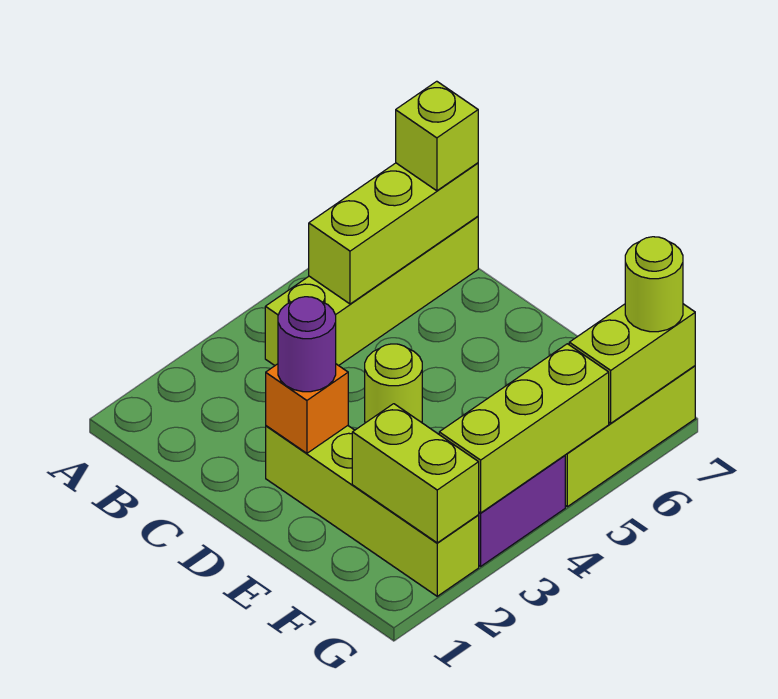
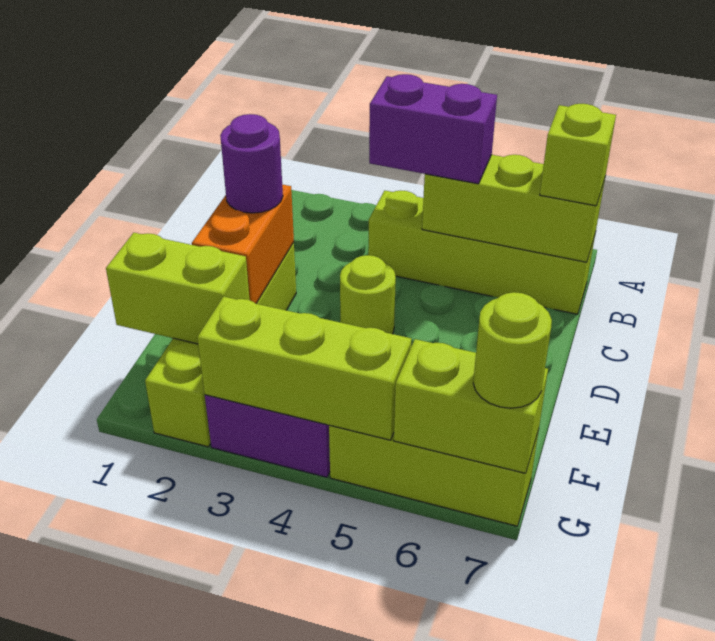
none -> purple 1x2 brick [369,74,497,184]
orange 1x1 brick [266,364,348,453] -> orange 1x2 brick [192,184,294,304]
lime 1x2 brick [352,404,479,543] -> lime 1x2 brick turned to [106,233,250,344]

